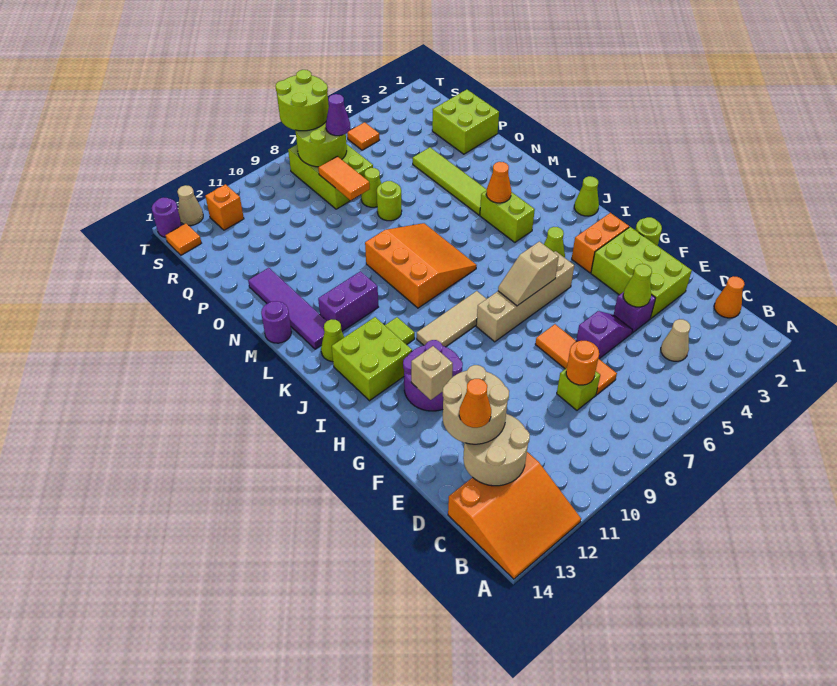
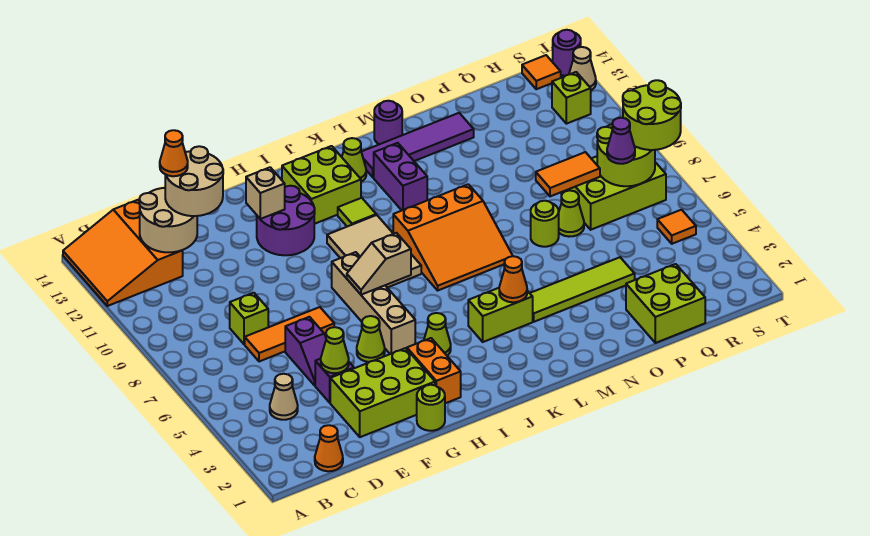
orange 1x1 round brick [566,341,599,385] -> none
tan 1x2 slope [498,241,559,306] -> tan 1x2 slope turned to [347,233,411,295]
tan 1x3 tile [417,291,486,347] -> tan 2x3 tile [327,215,421,288]
lime 1x1 cone [574,176,599,216] -> lime 1x1 cone moved to [357,316,385,362]
orange 1x1 brick [205,184,244,230] -> lime 1x1 brick [552,72,591,124]

